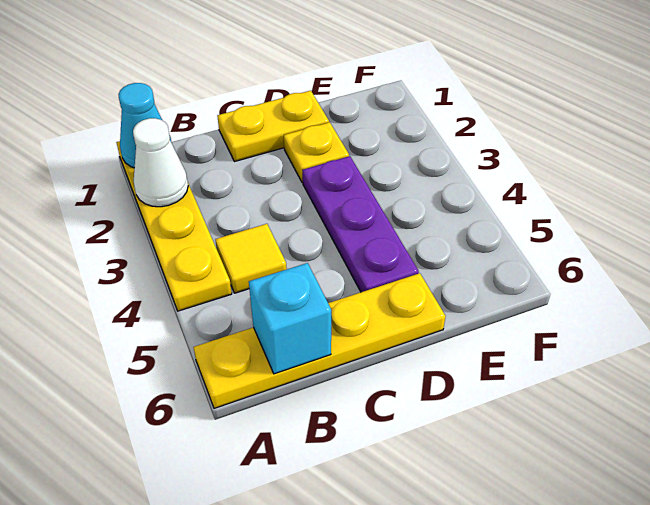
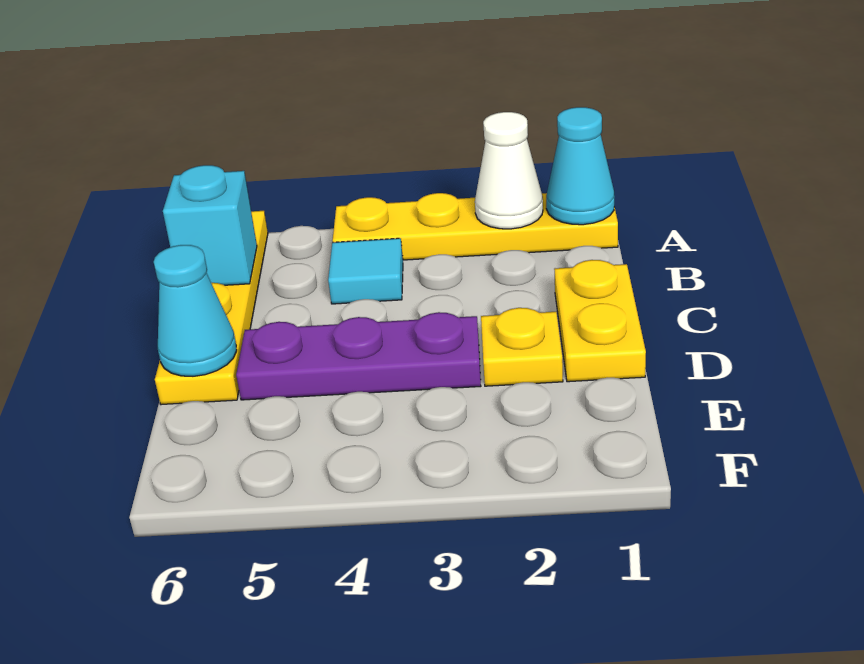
yellow 1x1 tile [215,224,287,293] -> cyan 1x1 tile [328,238,403,304]
none -> cyan 1x1 cone [154,245,237,376]

